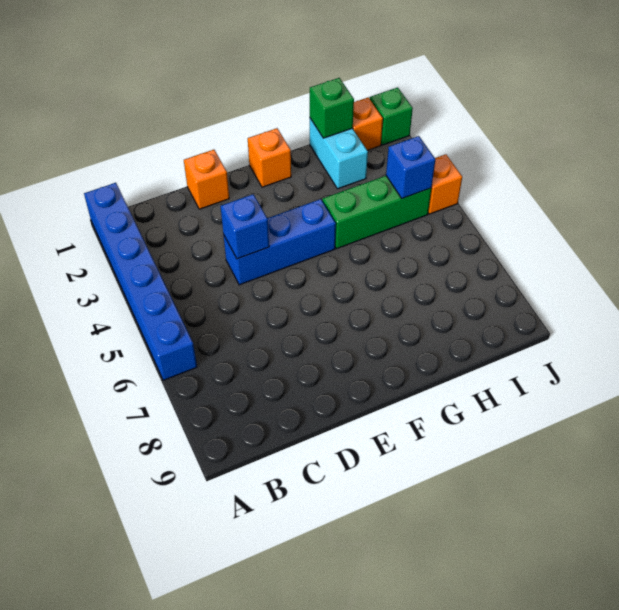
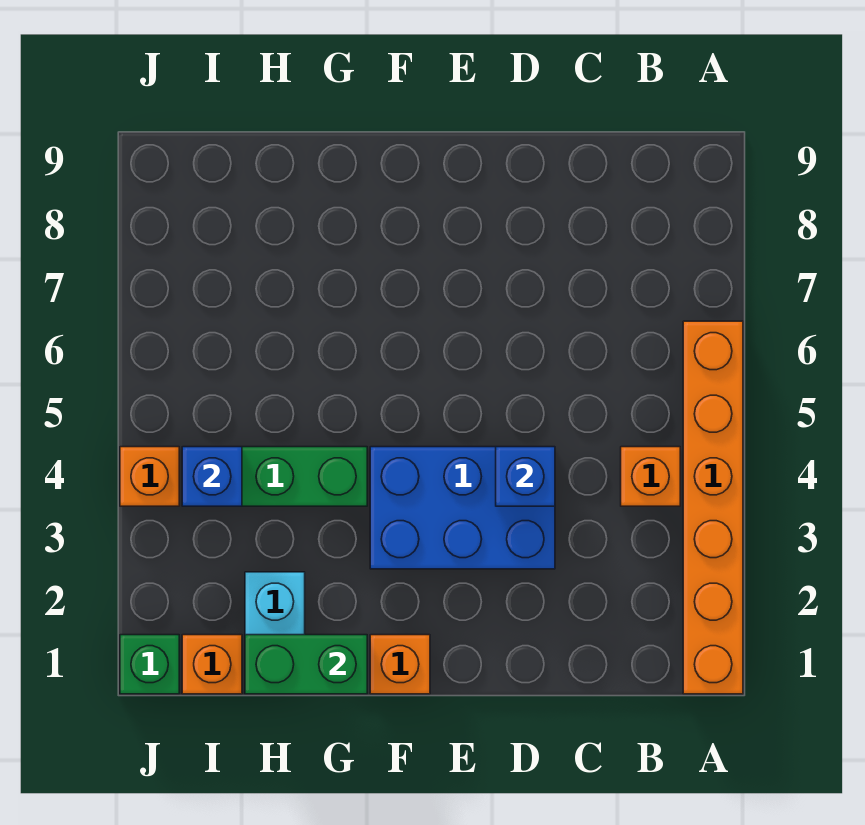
blue 1x6 brick [84,183,197,380] -> orange 1x6 brick [683,321,743,694]
orange 1x1 brick [184,150,229,209] -> orange 1x1 brick moved to [621,447,680,506]
blue 1x3 brick [224,199,336,285] -> blue 2x3 brick [370,447,555,569]
green 1x1 brick [310,78,354,138] -> green 1x2 brick [245,635,367,694]

